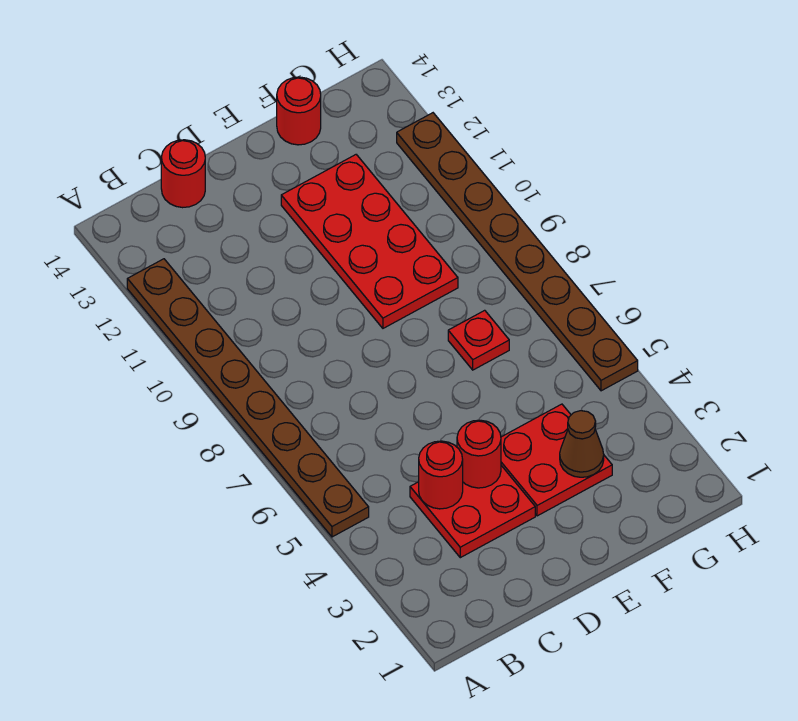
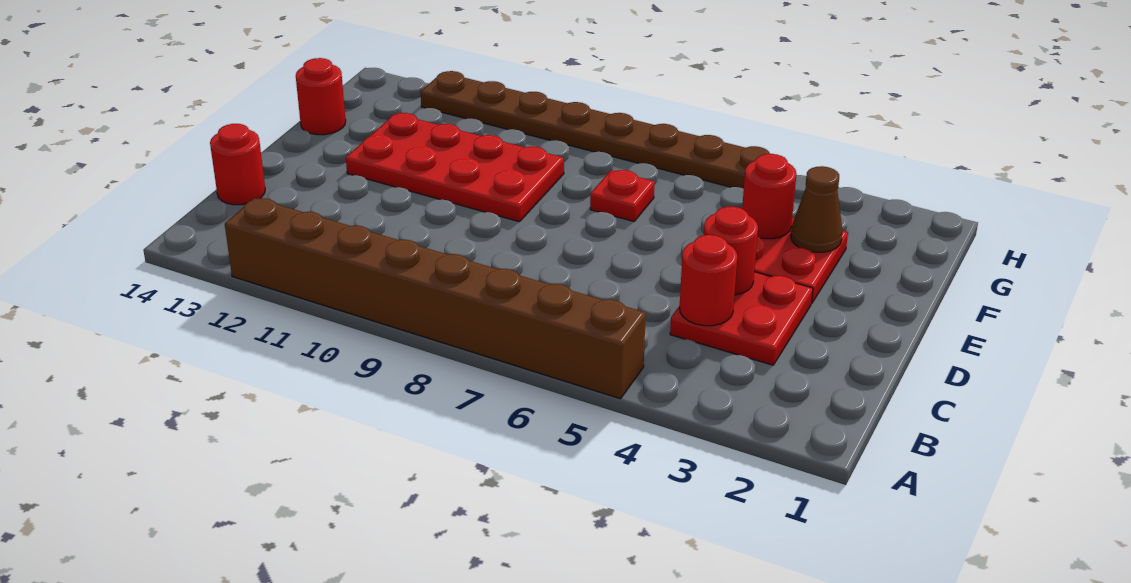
brown 1x8 plate [127,259,369,537] -> brown 1x8 brick [225,198,646,399]
none -> red 1x1 round brick [742,154,796,239]

